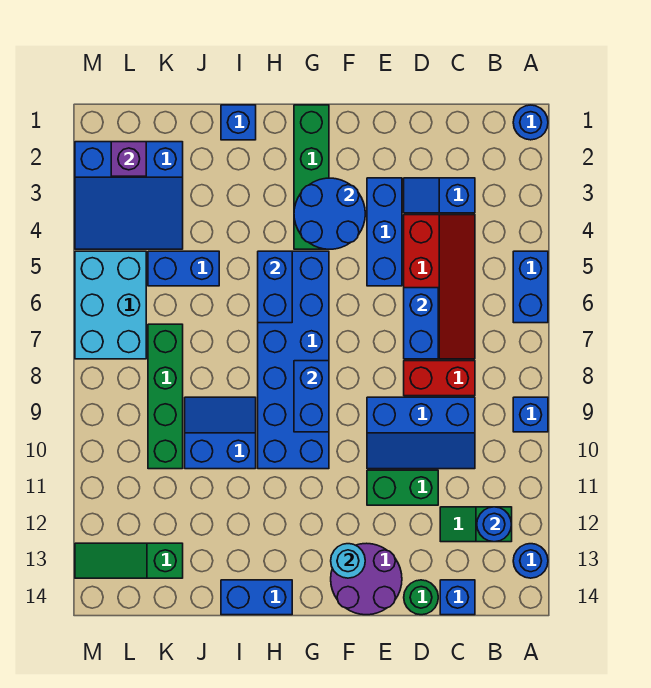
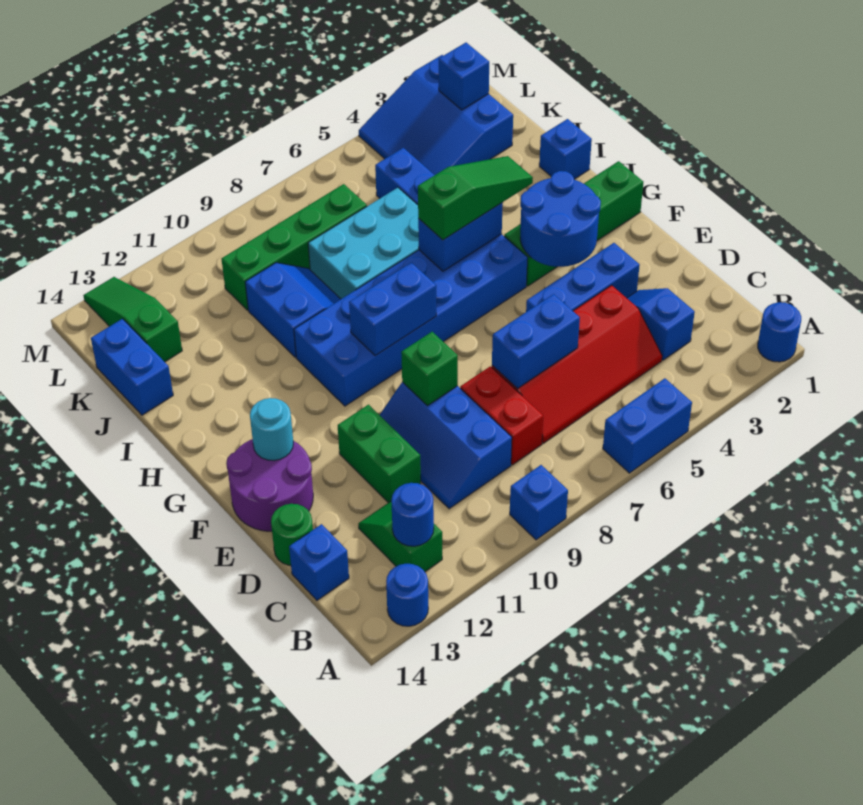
none -> green 1x1 brick [401,332,458,406]
none -> green 1x3 slope [418,156,533,240]
blue 1x2 brick [221,580,292,615] -> blue 1x2 brick moved to [91,319,173,415]
purple 1x1 brick [111,142,146,176] -> blue 1x1 brick [439,43,489,110]
cyan 2x3 brick [75,251,146,359] -> cyan 2x3 brick moved to [308,188,419,299]

